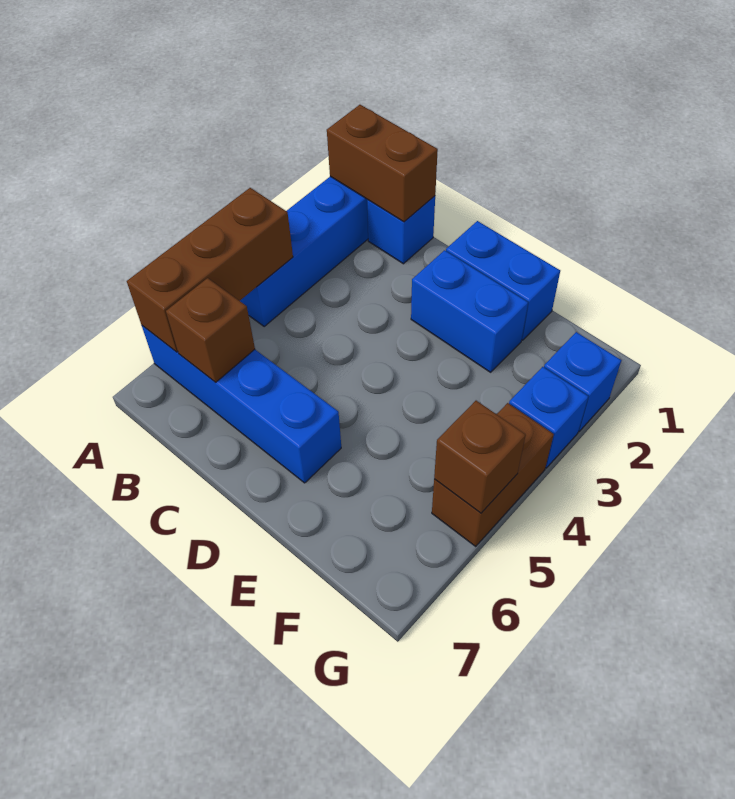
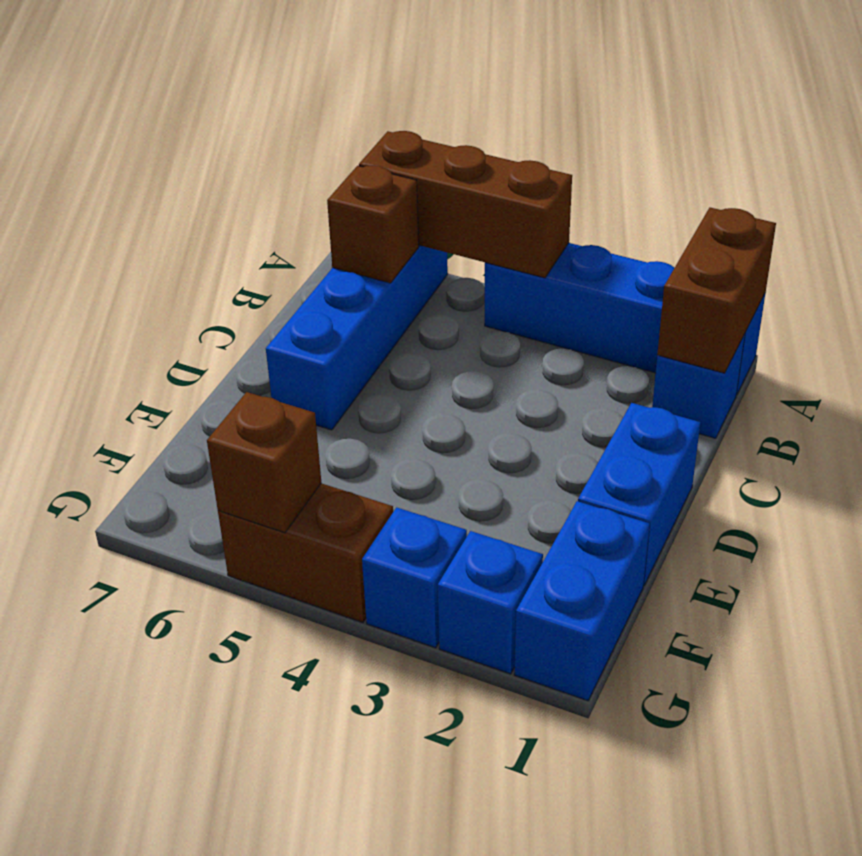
blue 1x2 brick [411,250,528,372] -> blue 1x2 brick moved to [515,501,650,701]

